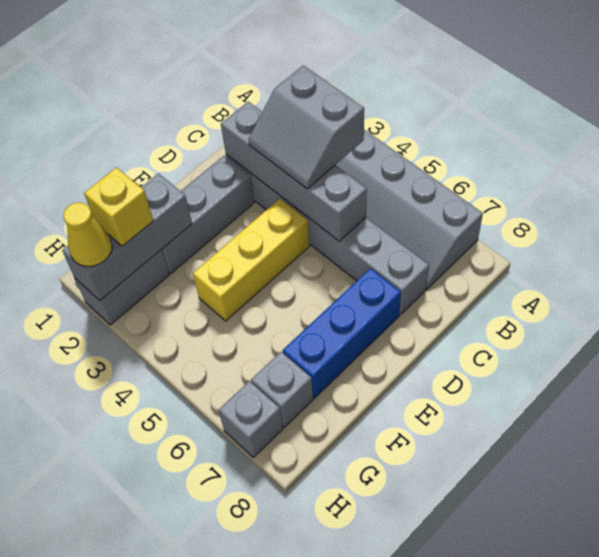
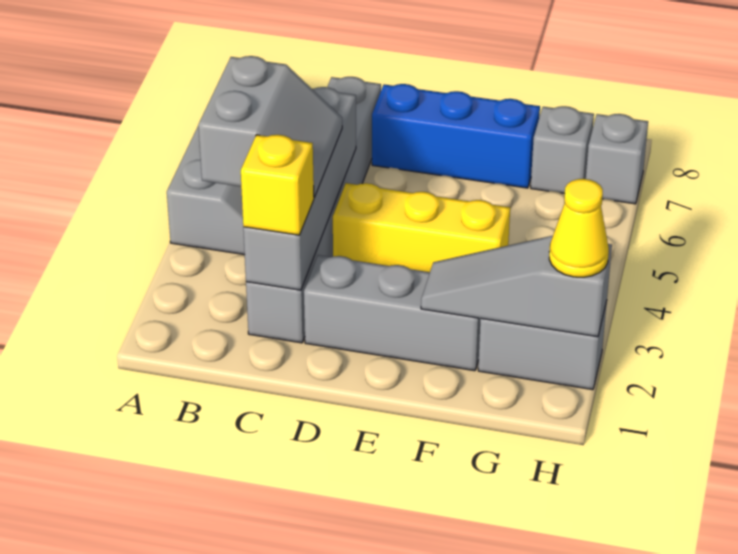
grey 1x3 brick [62,173,192,300] -> grey 1x3 slope [421,236,612,337]
yellow 1x1 brick [84,168,153,246] -> yellow 1x1 brick moved to [241,135,314,235]

